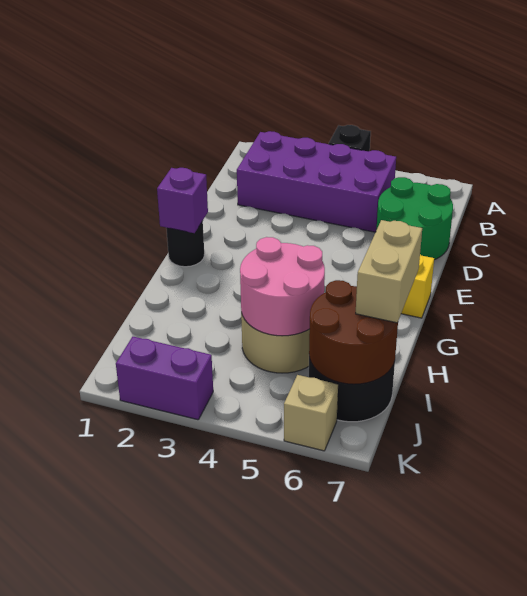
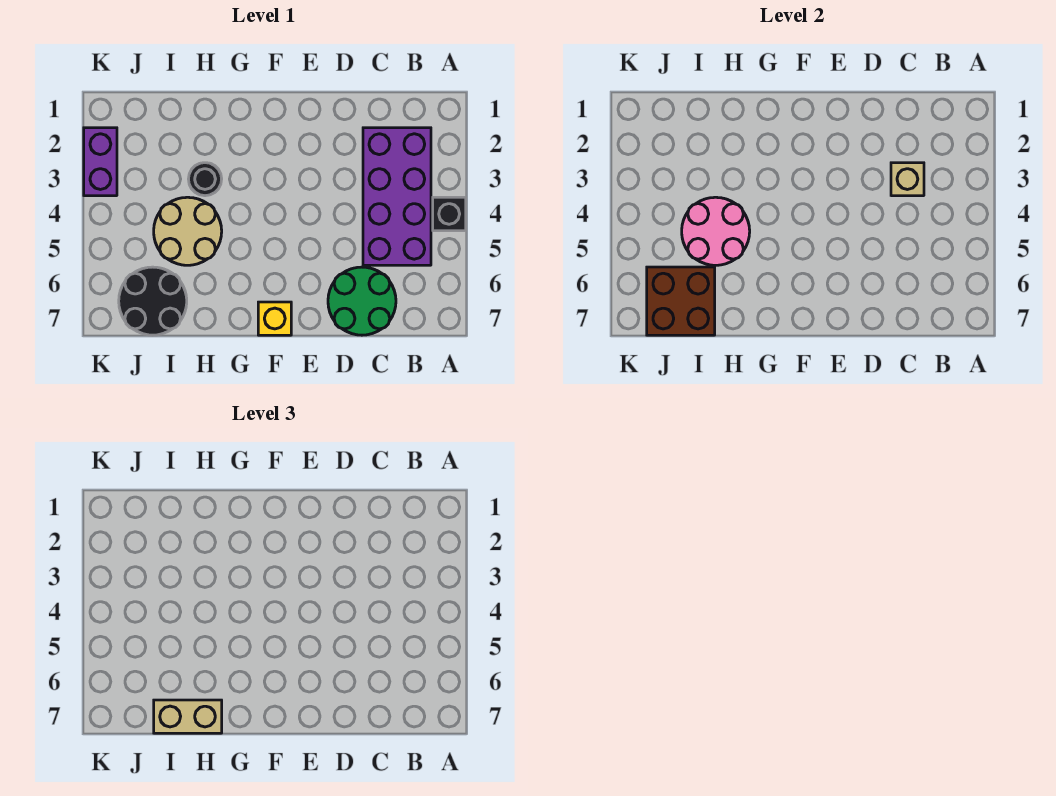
black 1x1 round brick [166,221,204,267] -> black 1x1 round brick moved to [189,163,222,196]
purple 1x1 brick [157,168,208,233] -> none
brown 2x2 round brick [309,280,398,384] -> brown 2x2 brick [647,267,715,335]
tan 1x1 brick [284,375,338,451] -> tan 1x1 brick moved to [891,163,924,196]

